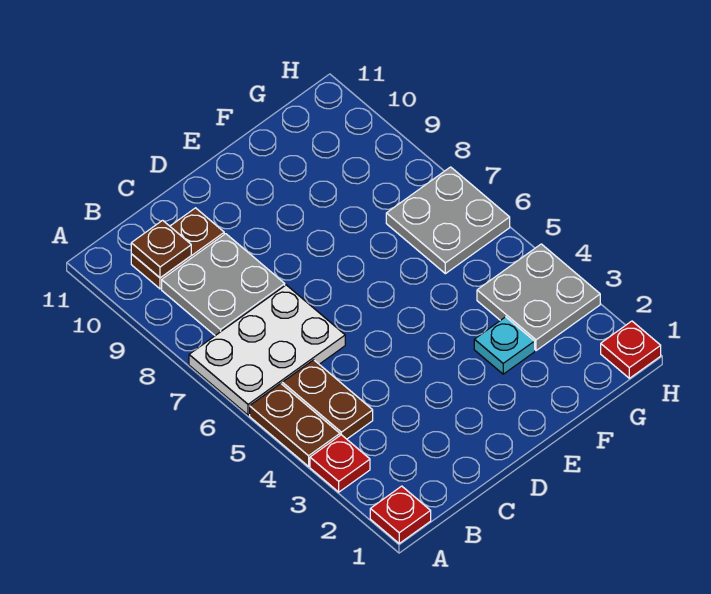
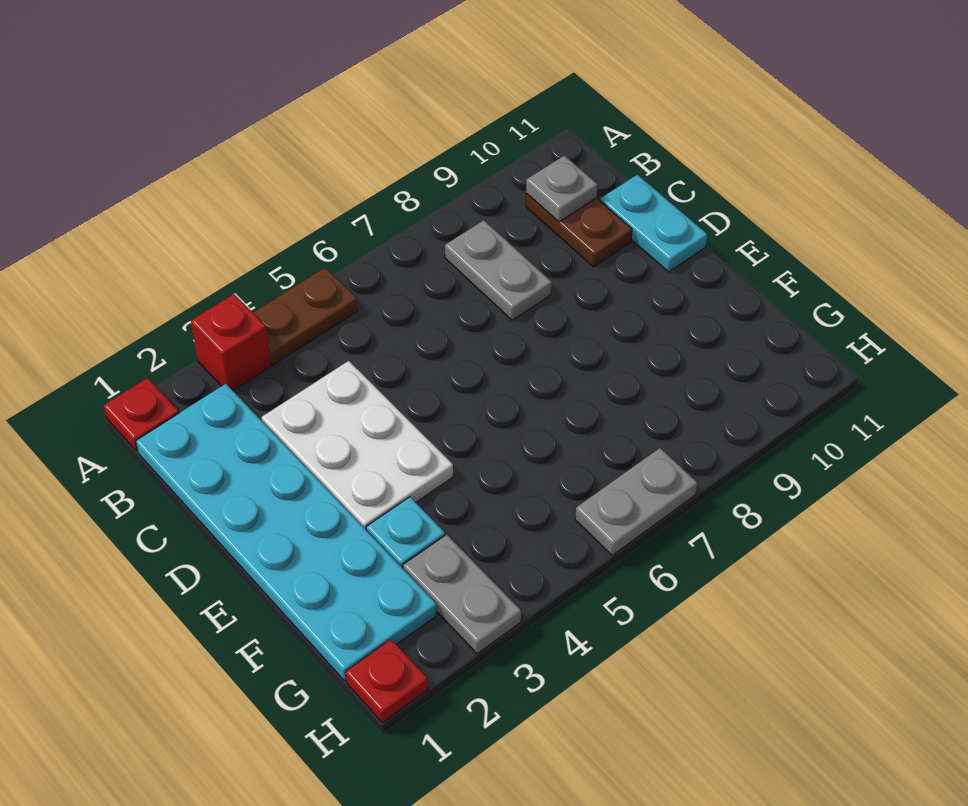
red 1x1 plate [310,435,370,492] -> red 1x1 brick [191,294,271,390]
white 2x3 plate [189,285,345,415] -> white 2x3 plate moved to [262,361,453,530]
none -> cyan 2x6 plate [136,384,437,681]
brown 1x2 plate [282,360,373,439] -> none
grey 2x2 plate [162,234,285,336] -> grey 1x2 plate [445,220,552,320]
brown 1x1 plate [131,220,191,278] -> grey 1x1 plate [526,156,598,222]
none -> cyan 1x2 plate [600,175,707,272]
grey 2x2 plate [477,244,600,351] -> grey 1x2 plate [403,534,521,654]
grey 2x2 plate [386,167,510,274] -> grey 1x2 plate [575,448,697,555]

